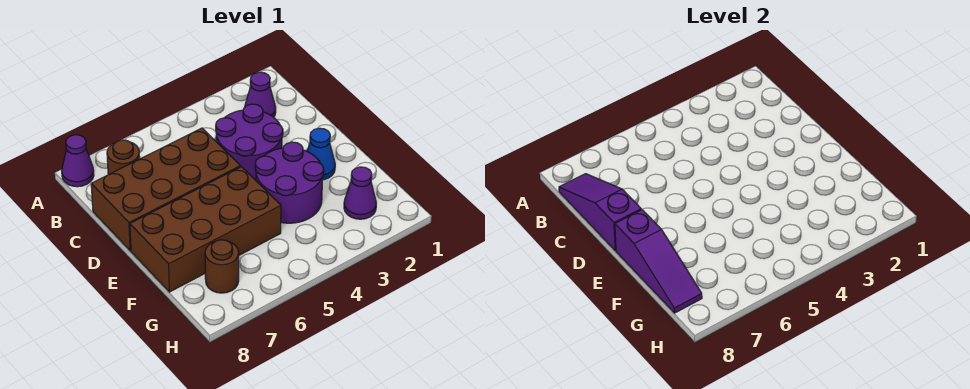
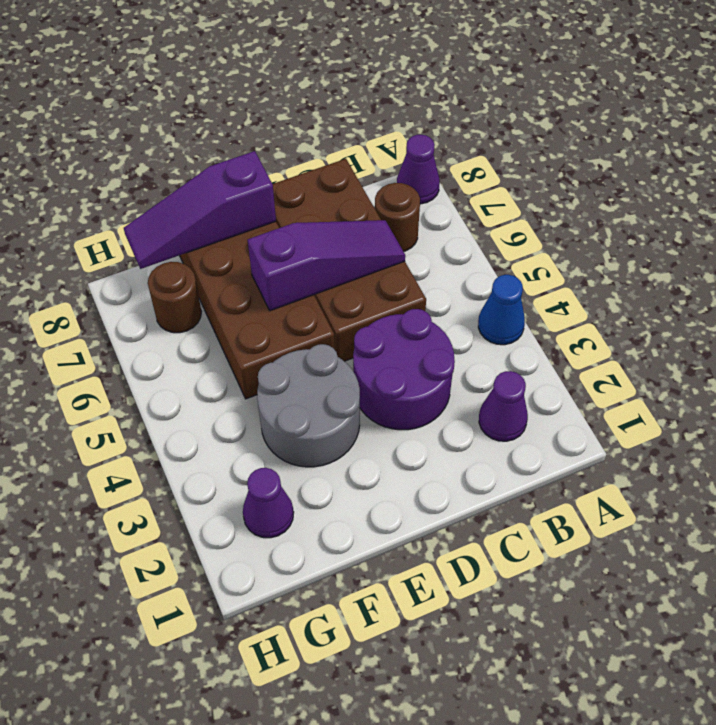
purple 1x3 slope [559,174,641,251] -> purple 1x3 slope moved to [248,220,405,311]
blue 1x1 cone [307,128,335,180] -> blue 1x1 cone moved to [478,275,525,345]
purple 2x2 round brick [255,142,324,223] -> grey 2x2 round brick [257,344,360,467]

